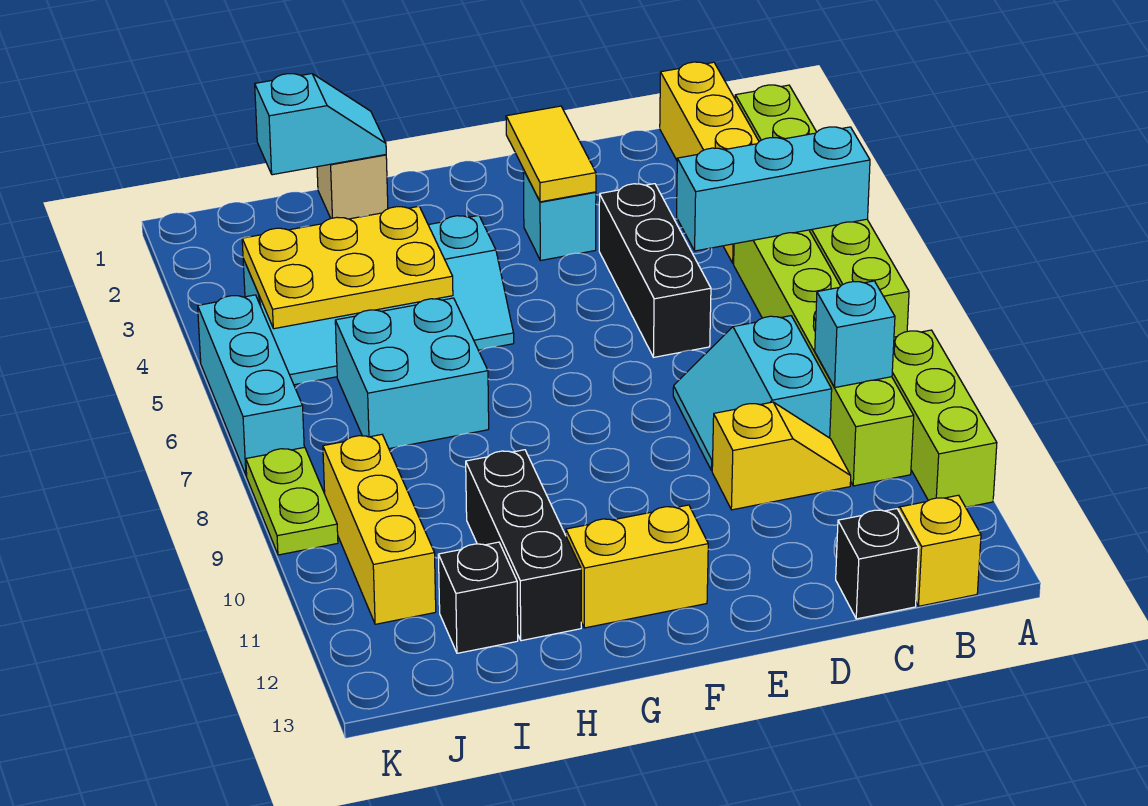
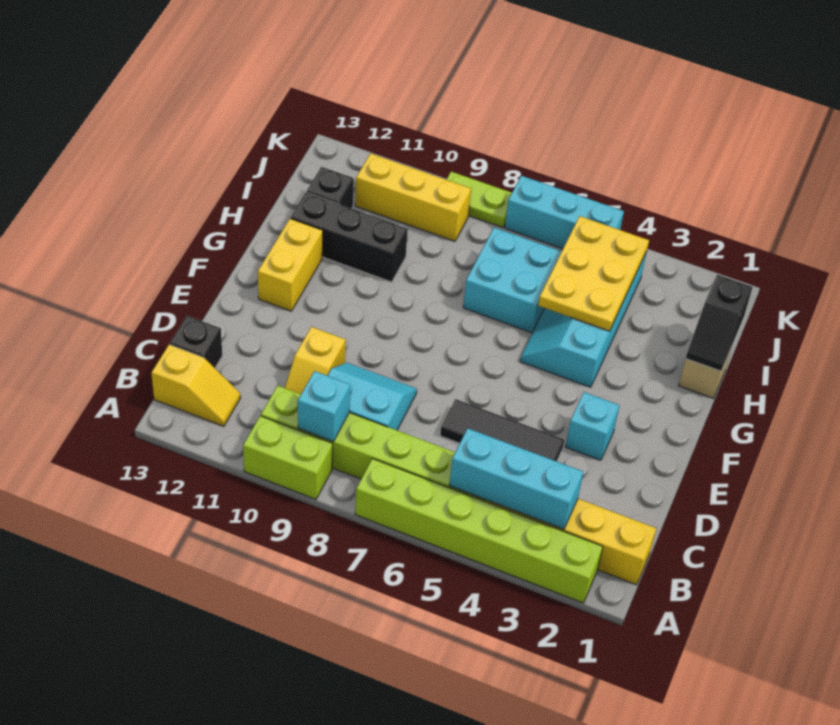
cyan 1x3 brick [677,127,870,251] -> cyan 1x3 brick turned to [449,428,583,529]
lime 1x3 brick [892,330,997,507] -> lime 1x2 brick [243,416,333,499]
black 1x3 brick [599,184,711,357] -> black 1x3 tile [440,399,564,461]
yellow 1x2 tile [506,106,596,202] -> none
cyan 1x2 slope [255,74,386,175] -> black 1x2 slope [686,275,753,371]

